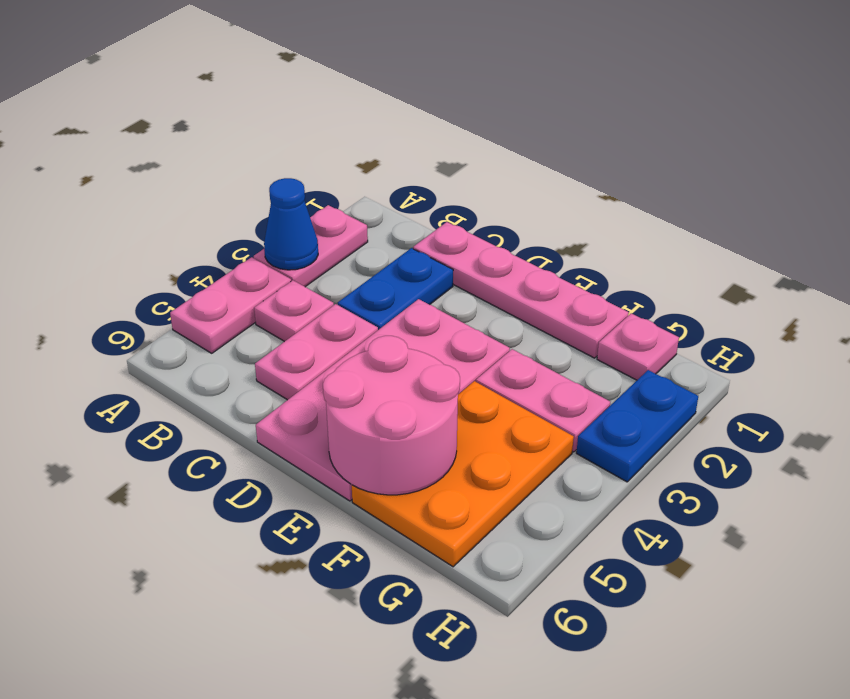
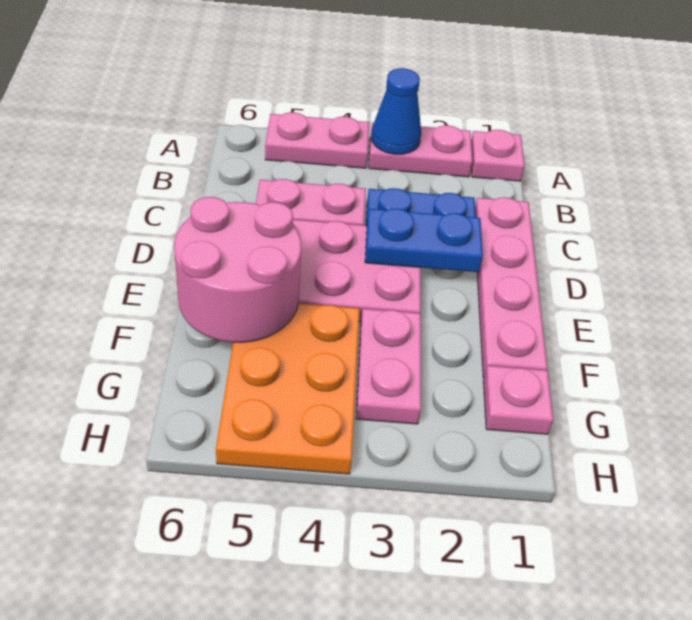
pink 1x1 plate [254,280,334,342] -> pink 1x1 plate moved to [471,130,525,181]
orange 2x3 plate [352,381,574,567] -> orange 2x3 plate turned to [216,303,360,474]
blue 1x2 plate [576,370,698,482] -> blue 1x2 plate moved to [365,209,483,272]

